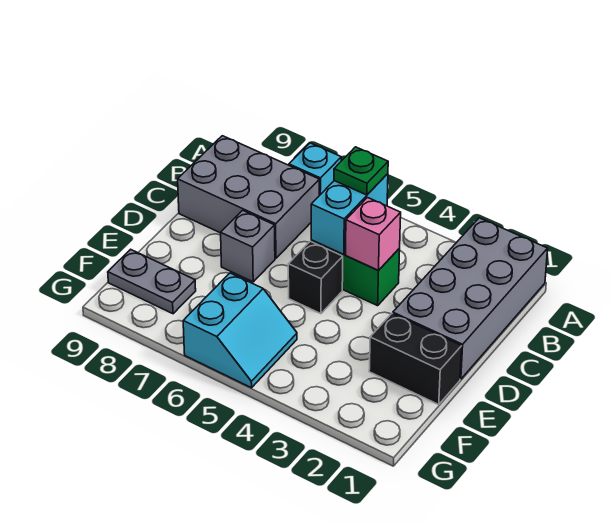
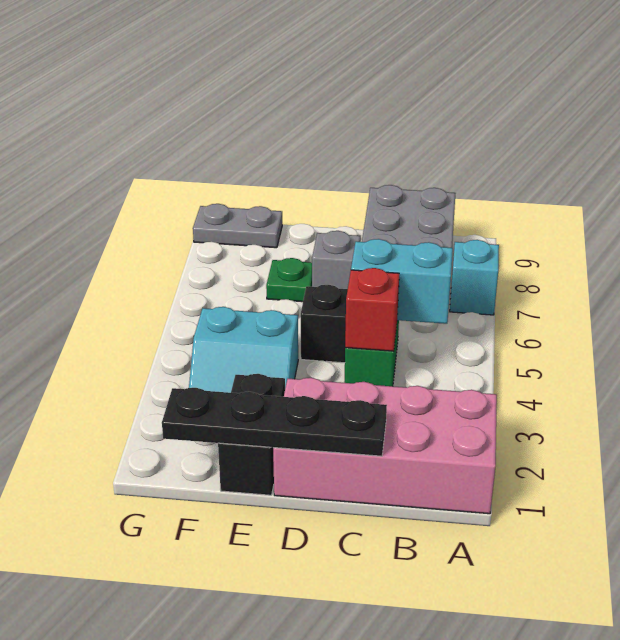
grey 2x4 brick [393,218,548,379] -> pink 2x4 brick [273,378,497,514]
green 1x1 plate [334,147,388,195] -> green 1x1 plate moved to [266,258,312,302]
none -> black 1x4 plate [162,388,387,456]
pink 1x1 brick [346,198,401,271] -> red 1x1 brick [345,268,399,351]
cyan 2x2 slope [183,273,297,388] -> cyan 2x2 slope moved to [189,307,298,393]
grey 1x2 plate [108,249,196,314] -> grey 1x2 plate turned to [193,204,282,248]

